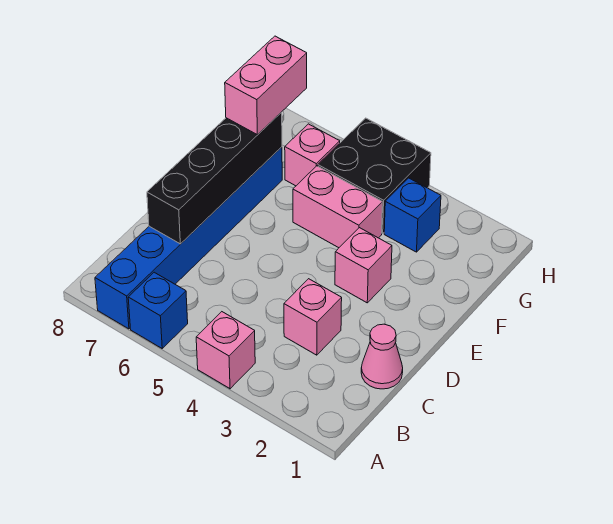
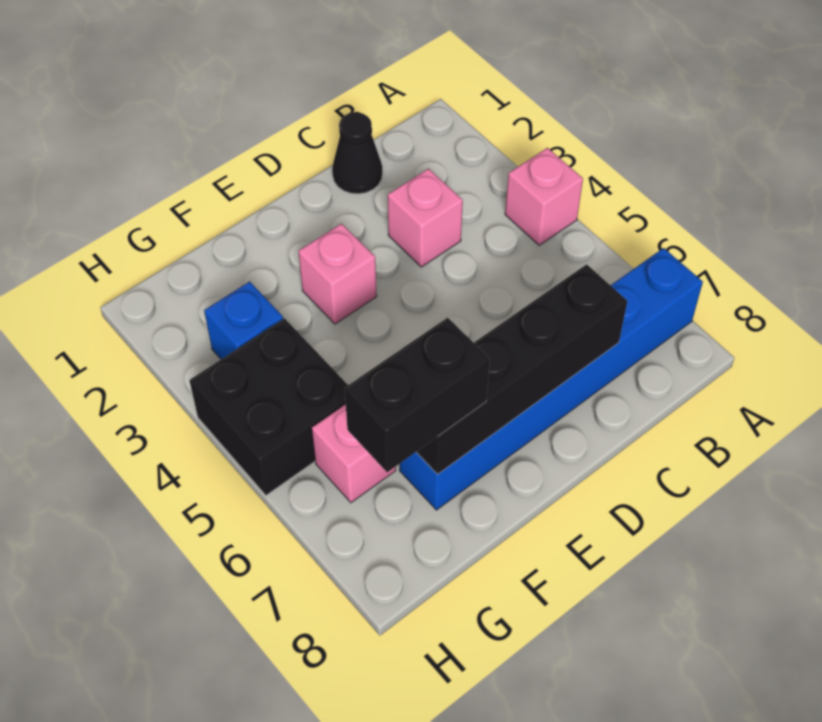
blue 1x1 brick [128,272,188,348] -> none
pink 1x1 cone [361,324,403,389] -> black 1x1 cone [332,113,383,194]
pink 1x2 brick [293,166,382,248] -> none
pink 1x2 brick [225,36,307,135] -> black 1x2 brick [345,318,490,472]

